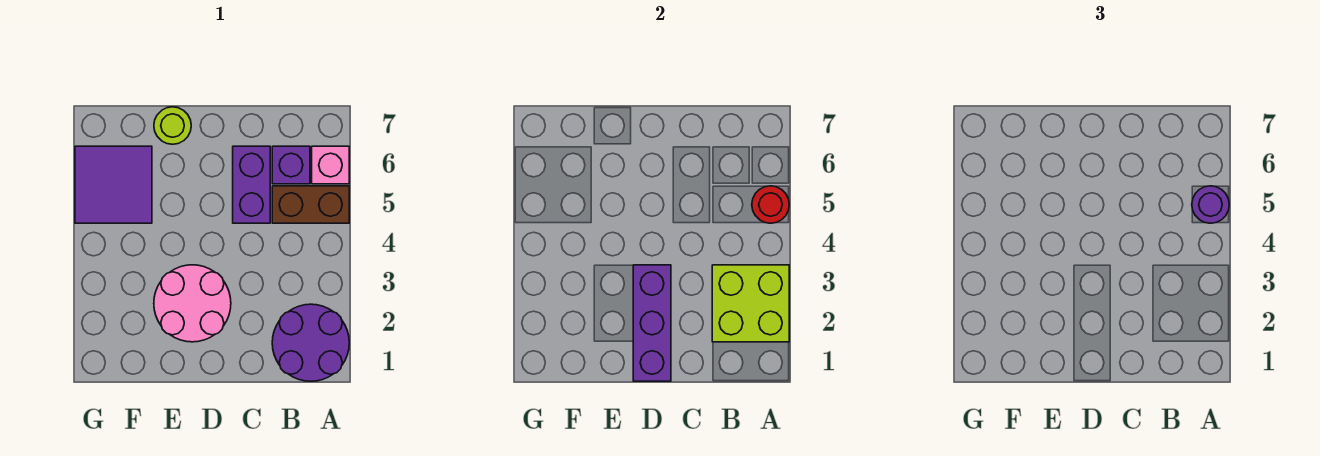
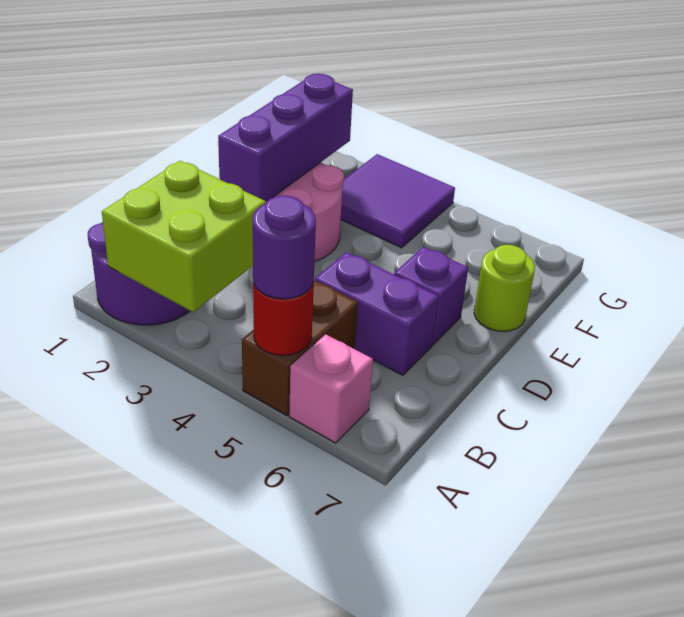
purple 1x1 brick [272,146,310,184] -> purple 1x1 brick moved to [394,247,468,345]
purple 1x3 brick [633,265,671,381] -> purple 1x3 brick turned to [218,74,353,202]
purple 2x2 tile [75,146,152,223] -> purple 2x2 tile moved to [341,154,455,248]

